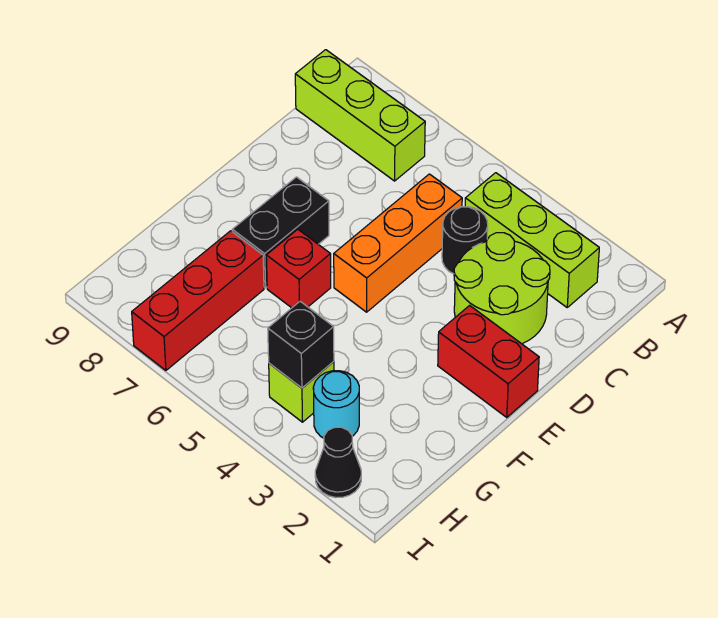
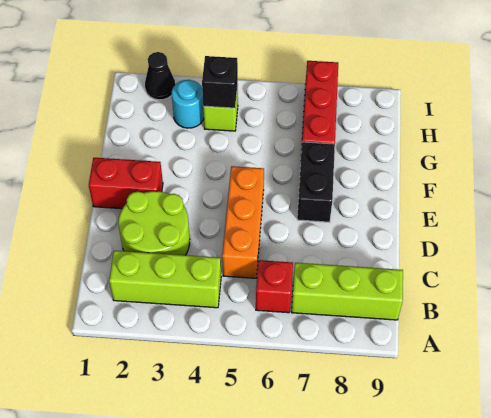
black 1x1 round brick [442,207,488,274] -> none
red 1x1 brick [266,229,331,308] -> red 1x1 brick moved to [256,260,293,313]

